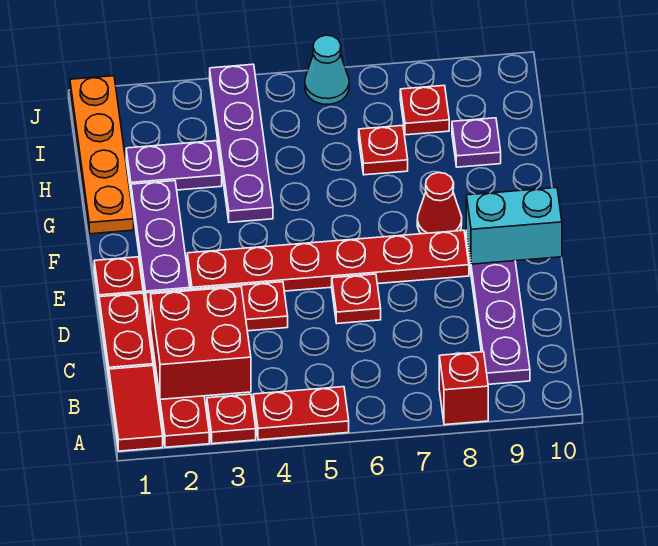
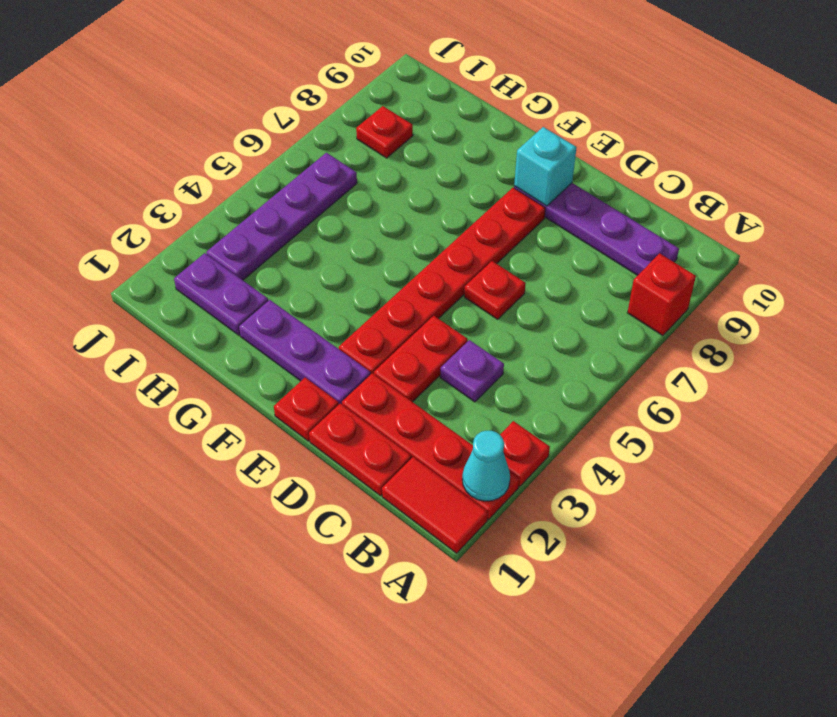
red 1x2 plate [253,387,349,440] -> none
red 2x2 brick [151,287,251,399] -> none
cyan 1x2 brick [466,188,562,264] -> cyan 1x1 brick [514,127,577,206]
red 1x1 cone [417,173,462,234] -> none
orange 1x4 plate [70,76,134,234] -> none
purple 1x4 plate [210,64,273,222] -> purple 1x4 plate turned to [206,153,357,280]
purple 1x2 plate [126,141,222,191] -> purple 1x2 plate turned to [174,253,268,335]
red 1x1 plate [359,125,408,175] -> none
purple 1x1 plate [452,118,501,167] -> purple 1x1 plate moved to [440,340,504,402]
cyan 1x1 cone [305,35,349,104] -> cyan 1x1 cone moved to [462,431,510,501]

